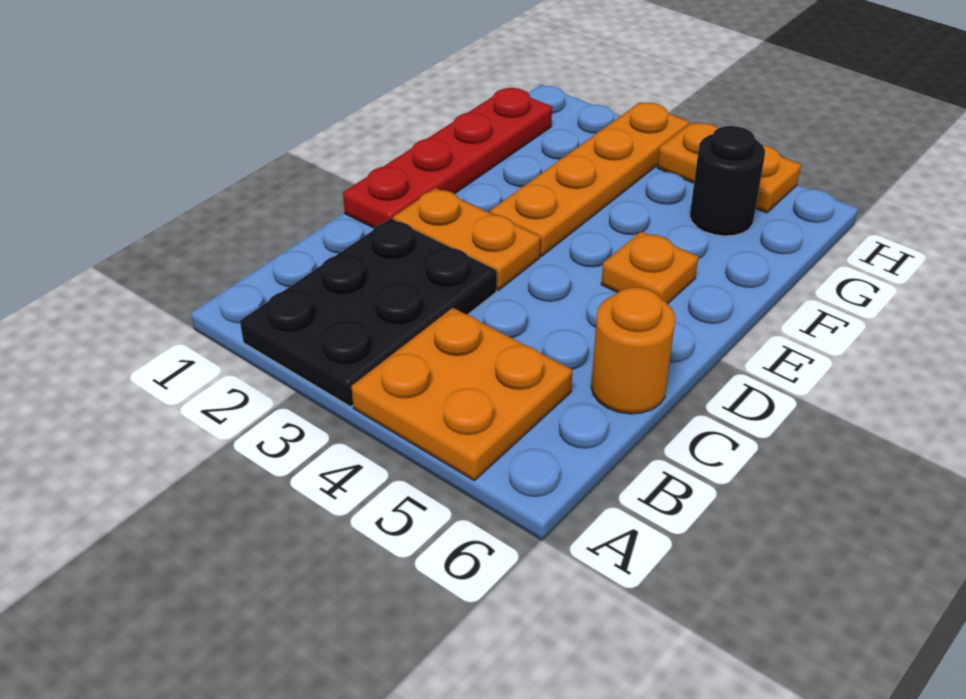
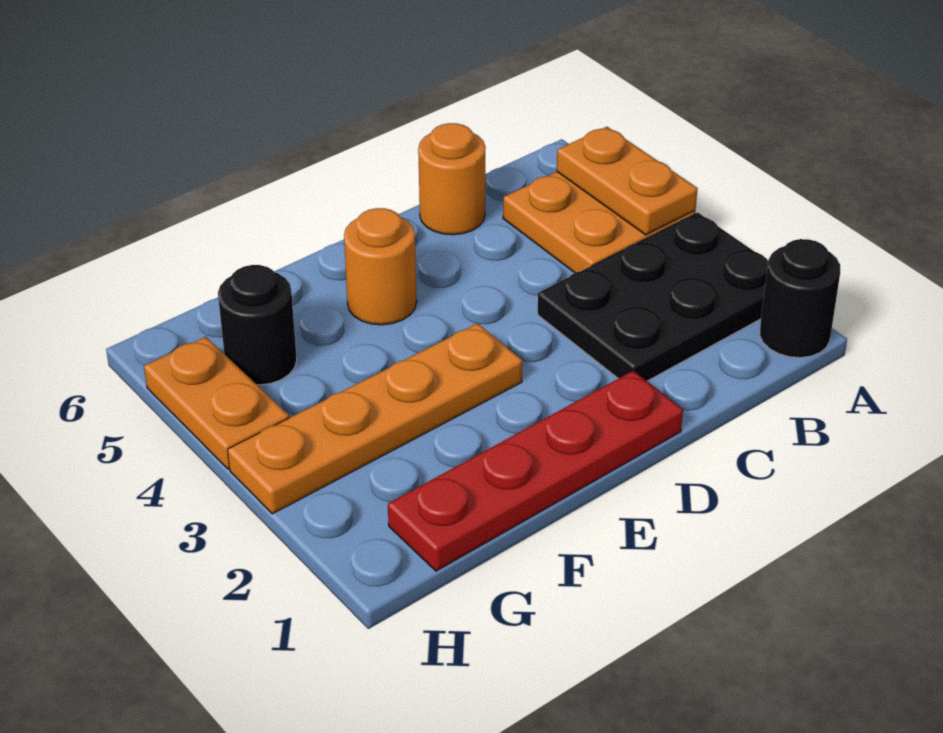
none -> black 1x1 round brick [760,239,840,358]
orange 1x2 plate [393,188,540,290] -> orange 1x2 plate moved to [557,127,698,235]
orange 1x1 plate [601,231,698,304] -> orange 1x1 round brick [344,208,417,325]

